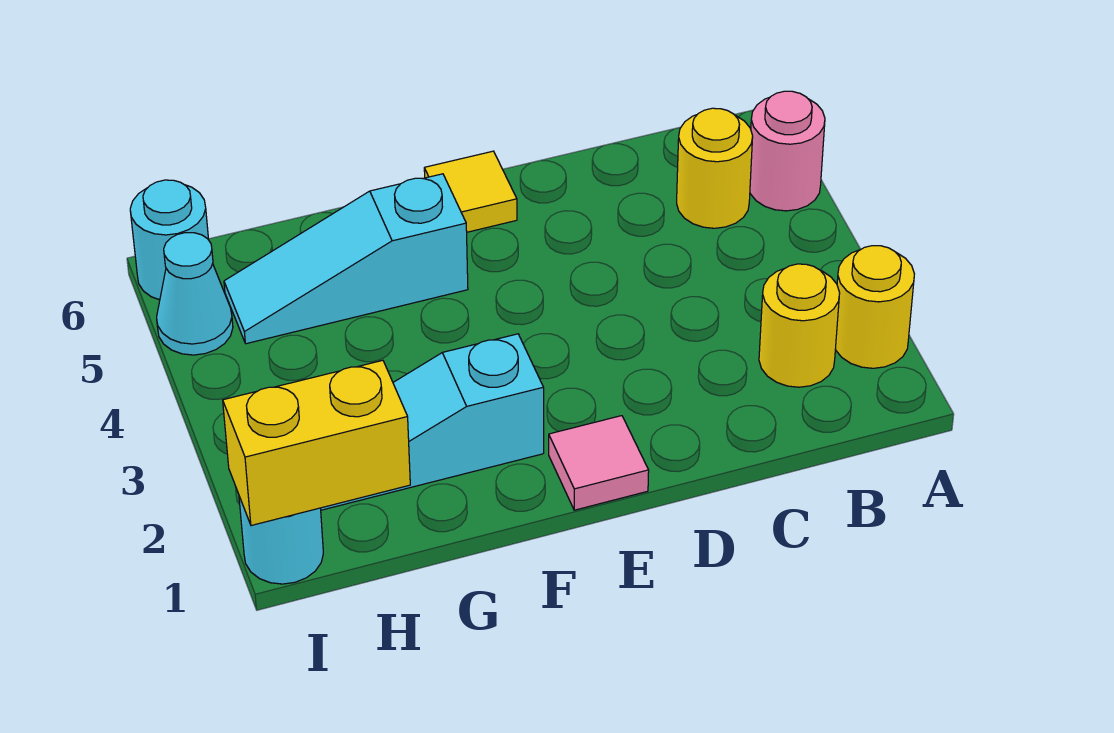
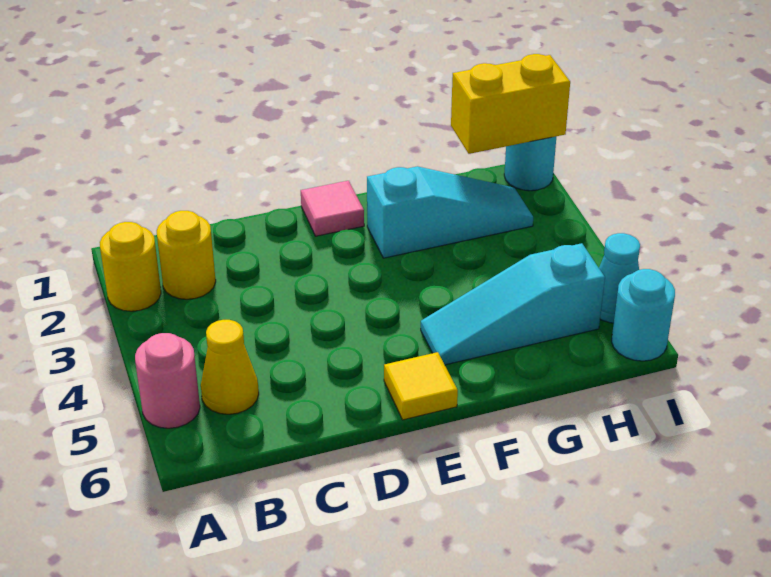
yellow 1x1 round brick [677,108,753,228] -> yellow 1x1 cone [201,320,259,414]
cyan 1x3 slope [224,174,468,344] -> cyan 1x3 slope turned to [421,243,605,365]

